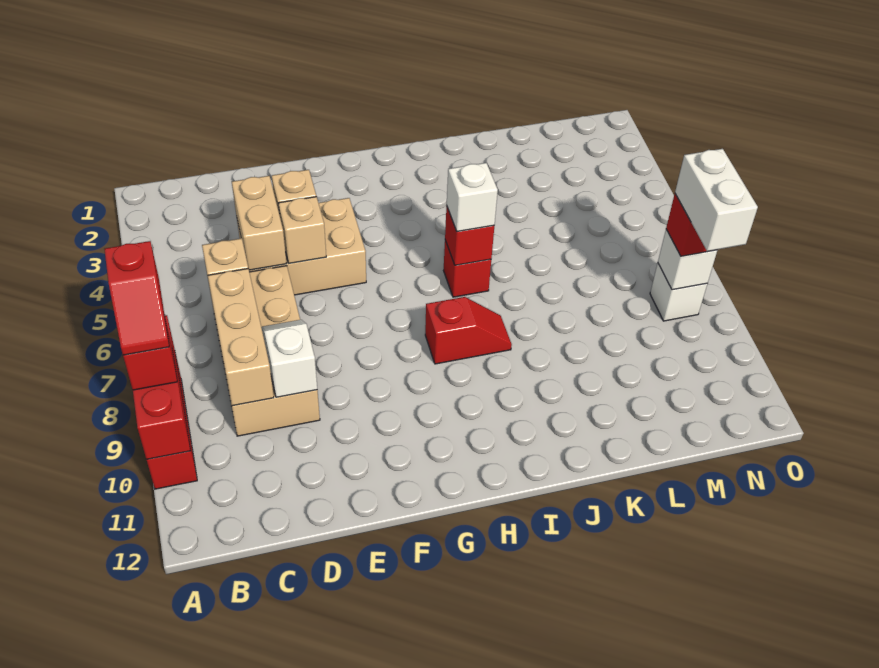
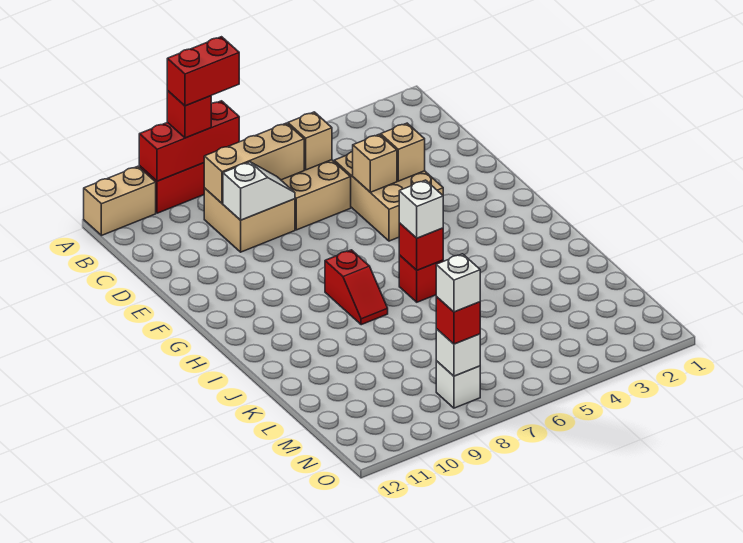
red 1x2 slope [104,241,169,355] -> red 1x2 brick [167,37,239,106]
tan 1x2 brick [232,176,287,270] -> tan 1x2 brick moved to [84,166,156,236]
white 1x2 brick [675,149,758,251] -> white 1x1 brick [436,254,480,312]

